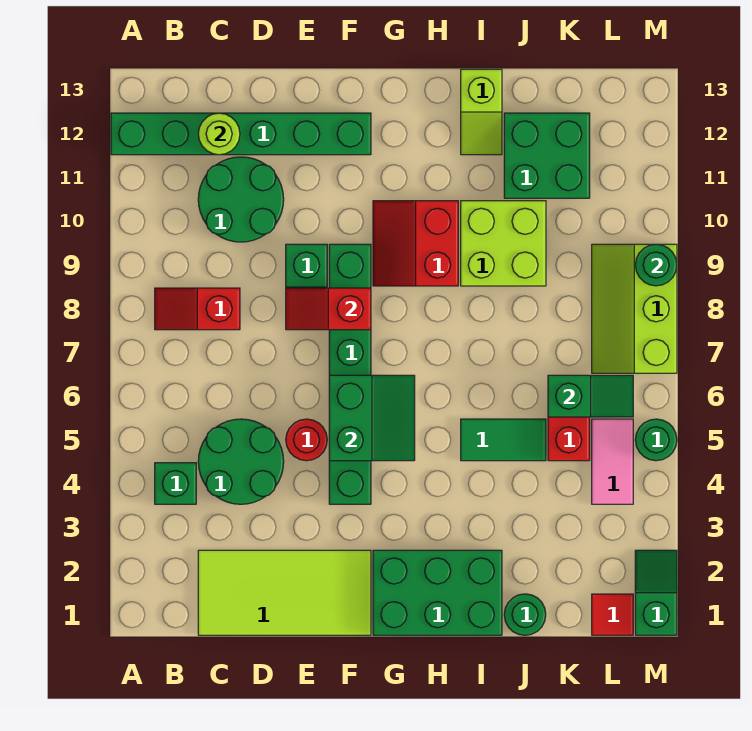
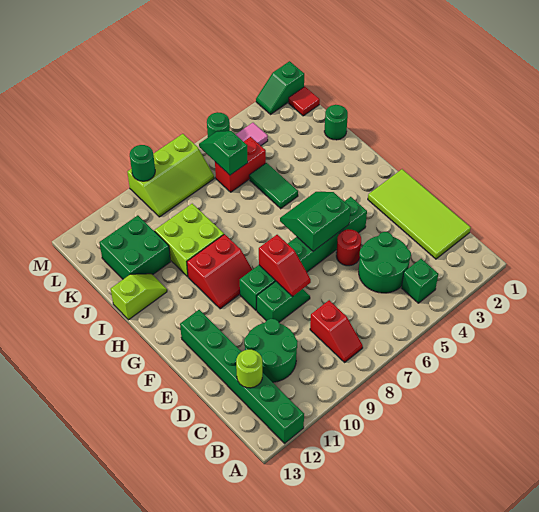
green 2x3 brick [373,550,502,635] -> none

